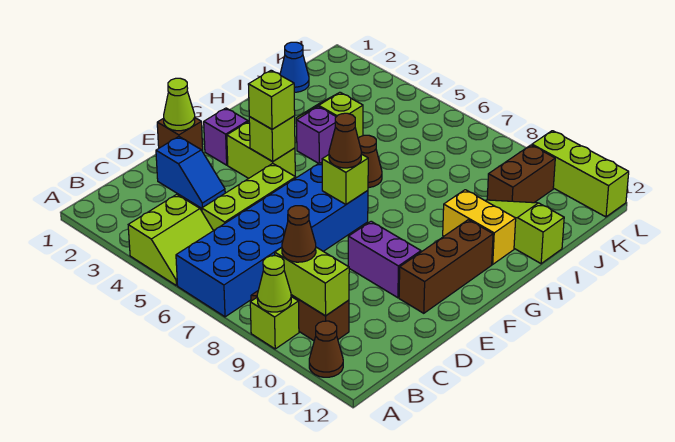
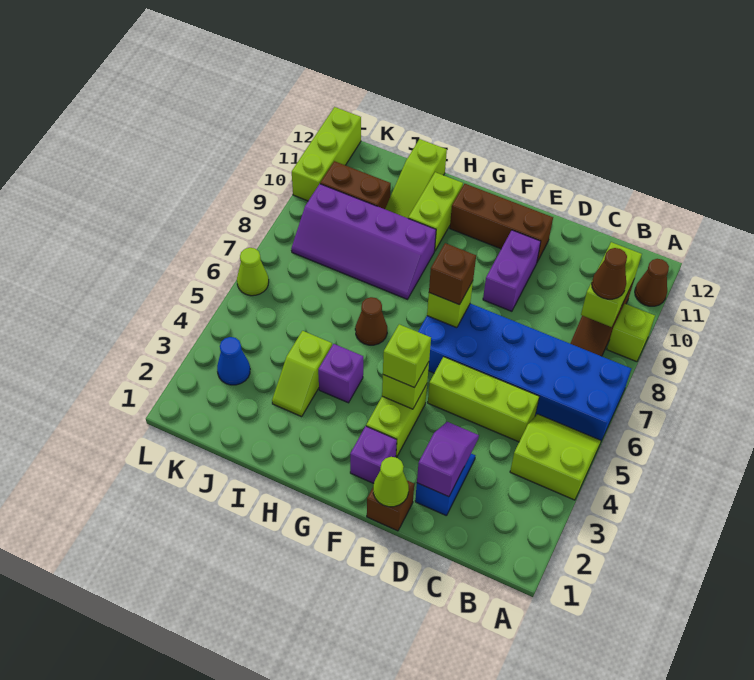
lime 1x1 cone [257,256,291,312] -> lime 1x1 cone moved to [237,248,269,296]
none -> purple 1x2 slope [417,422,479,497]
brown 1x1 cone [329,113,361,168] -> brown 1x1 brick [429,243,476,305]
none -> purple 2x4 slope [291,184,436,299]
yellow 1x2 brick [443,190,516,264] -> lime 1x2 brick [408,172,463,251]
blue 1x1 cone [280,42,309,92] -> blue 1x1 cone moved to [217,337,250,385]

